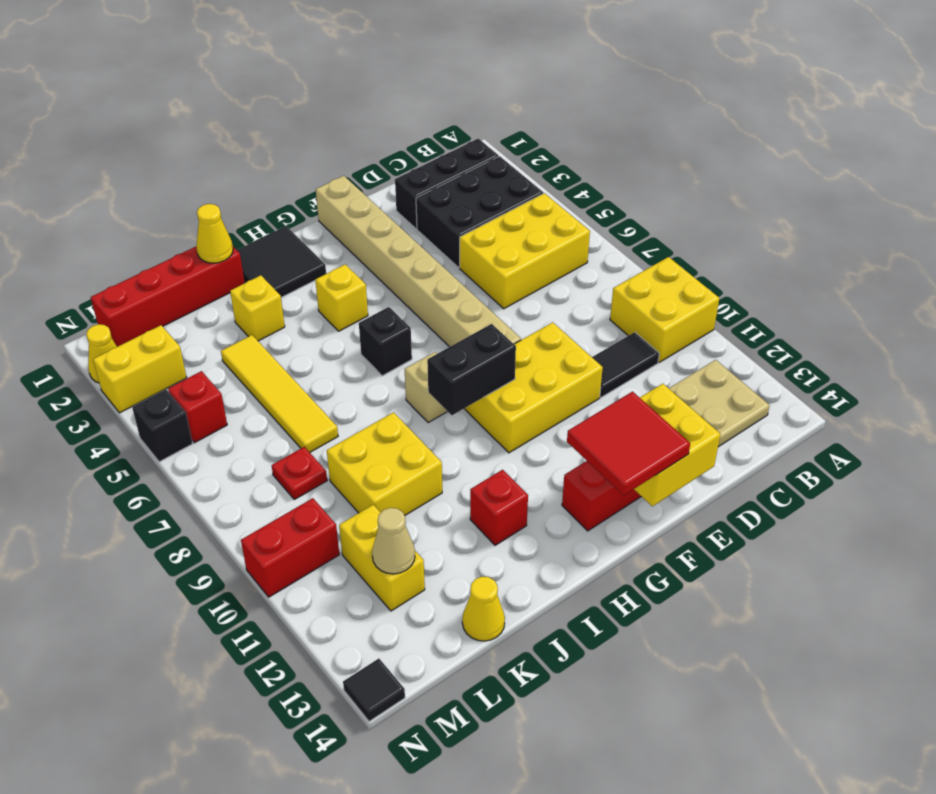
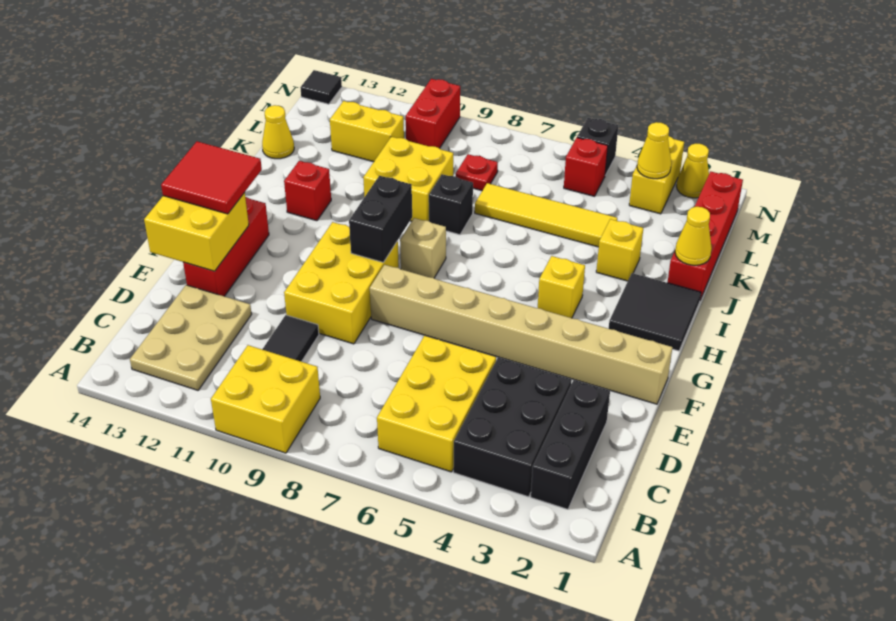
black 1x1 brick [359,307,412,376] -> black 1x1 brick moved to [429,174,473,235]
tan 1x1 cone [372,508,415,574] -> none
none -> yellow 1x1 cone [637,122,671,179]

